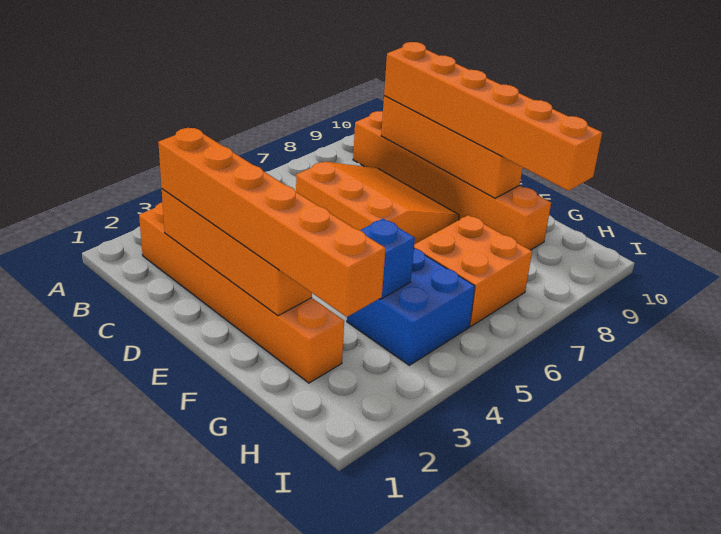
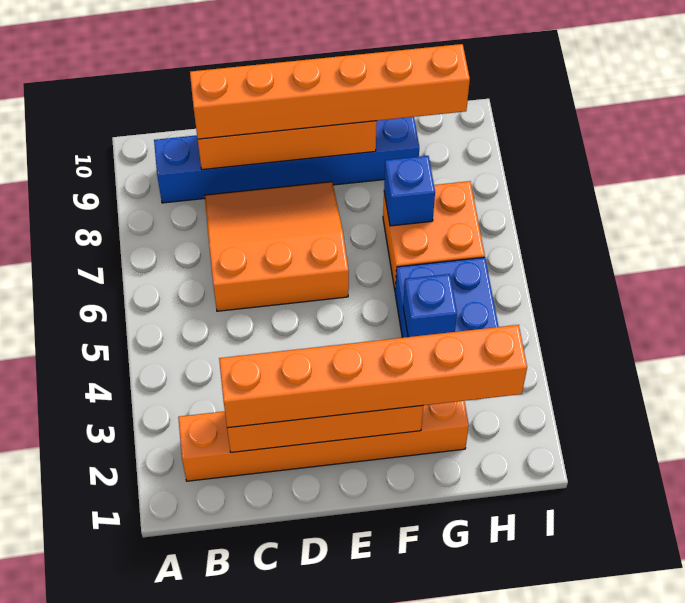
orange 1x6 brick [353,111,551,250] -> blue 1x6 brick [154,117,419,203]
none -> blue 1x1 brick [384,156,435,226]

